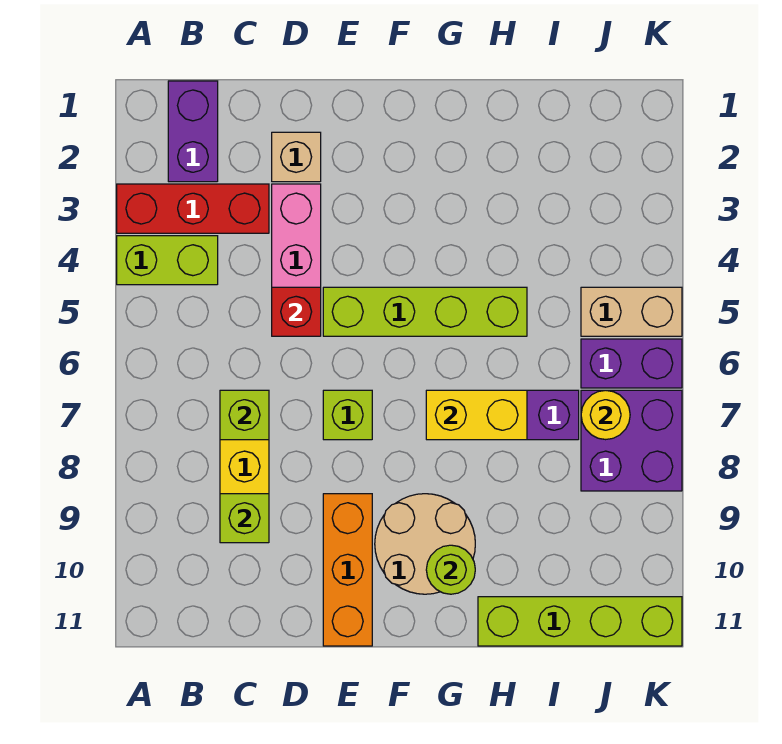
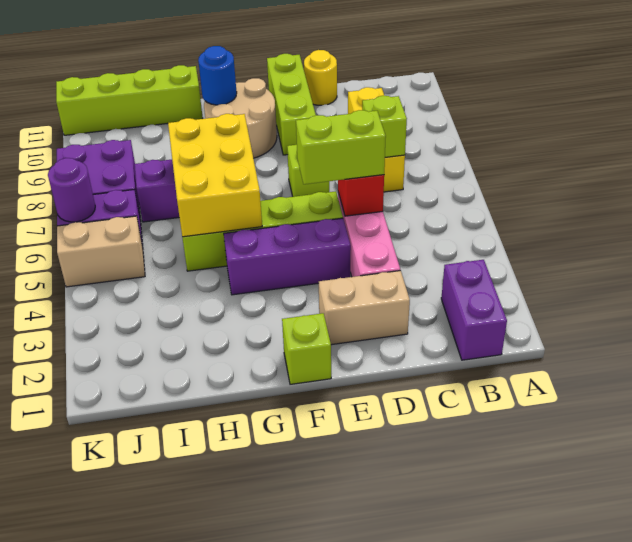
red 1x3 brick [117,184,269,233] -> none
lime 1x2 brick [117,236,218,285] -> lime 1x2 brick moved to [296,110,386,184]
lime 1x1 brick [220,494,269,543] -> lime 1x1 brick moved to [282,313,331,384]
tan 1x1 brick [272,132,321,182] -> tan 1x2 brick [319,270,410,345]
none -> purple 1x3 brick [224,218,351,295]
orange 1x3 brick [323,494,372,646] -> lime 1x3 brick [267,54,316,155]
yellow 1x2 brick [426,390,527,440] -> yellow 2x3 brick [168,114,262,237]
lime 1x1 round brick [426,545,475,594] -> blue 1x1 round brick [198,46,237,105]
yellow 1x1 round brick [581,390,630,440] -> yellow 1x1 round brick moved to [304,50,337,105]
none -> purple 1x1 round brick [48,158,95,222]

